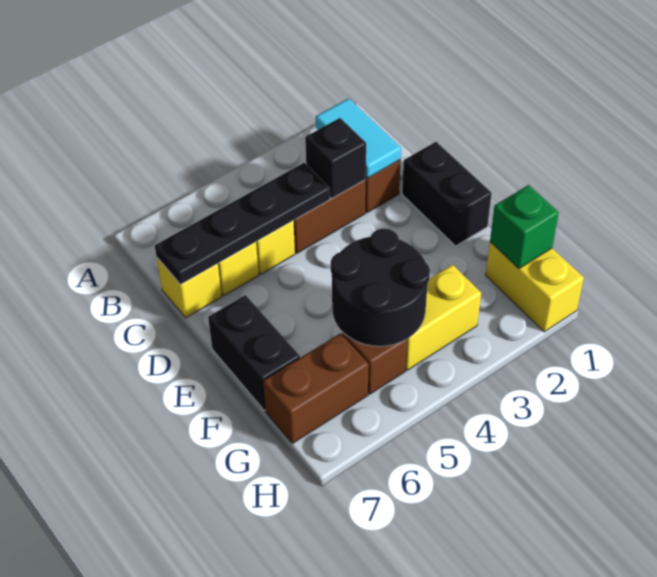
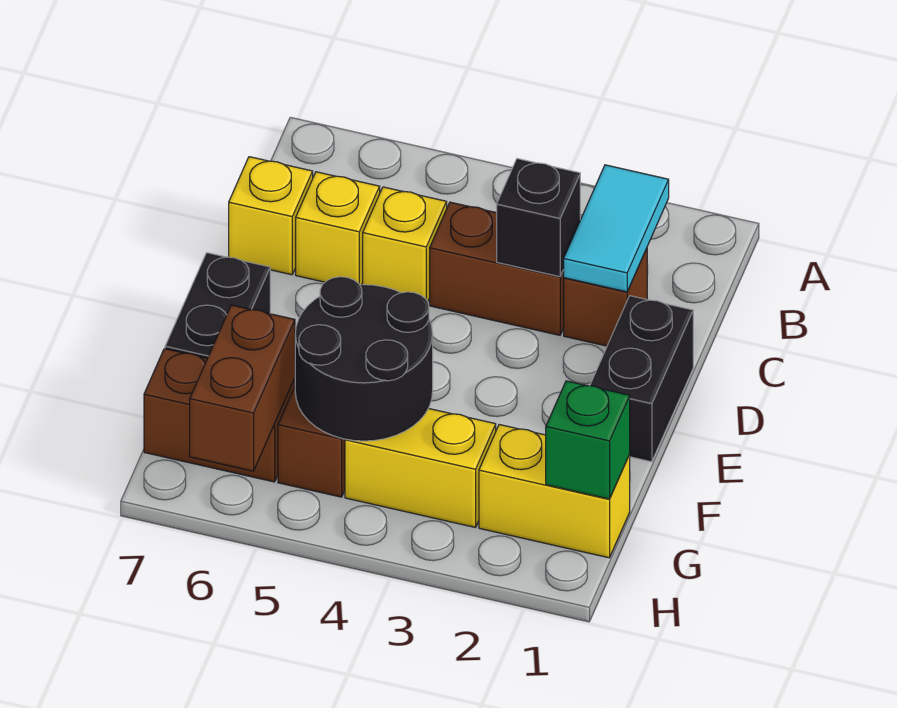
black 1x4 plate [155,163,330,285] -> none
yellow 1x2 brick [486,242,584,332] -> yellow 1x2 brick turned to [479,425,630,558]
none -> brown 1x2 brick [190,305,295,471]

